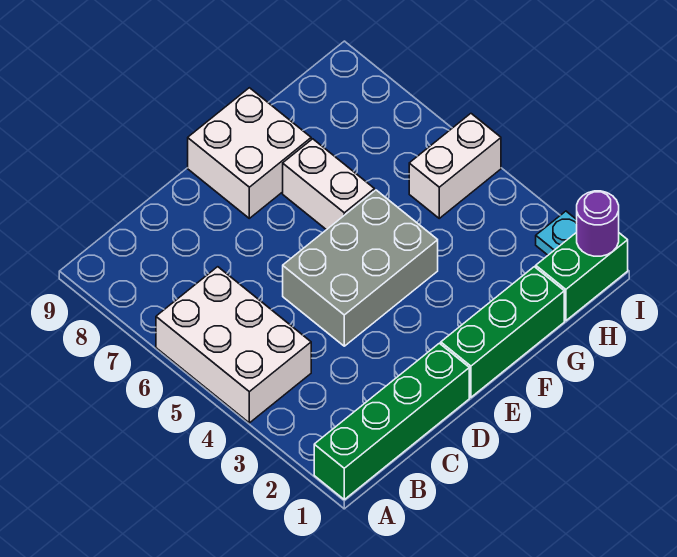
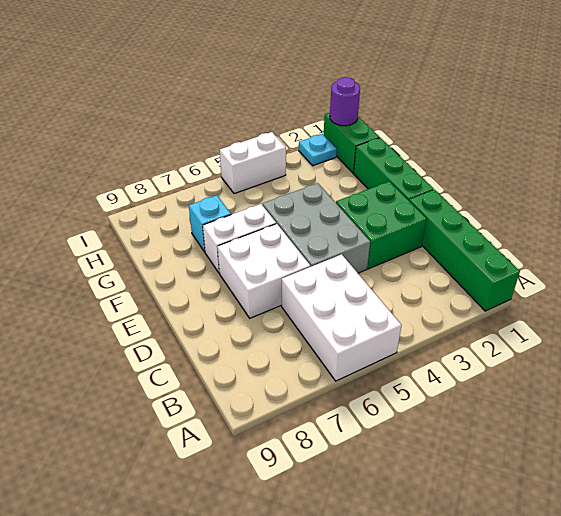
white 2x3 brick [156,267,311,423] -> white 2x3 brick turned to [282,254,402,381]
none -> green 2x2 brick [336,181,426,269]
white 2x2 brick [188,88,311,218] -> white 2x2 brick moved to [217,224,310,318]
none -> cyan 1x1 brick [189,195,231,252]
white 1x2 brick [409,114,501,218] -> white 1x2 brick turned to [220,132,286,194]

